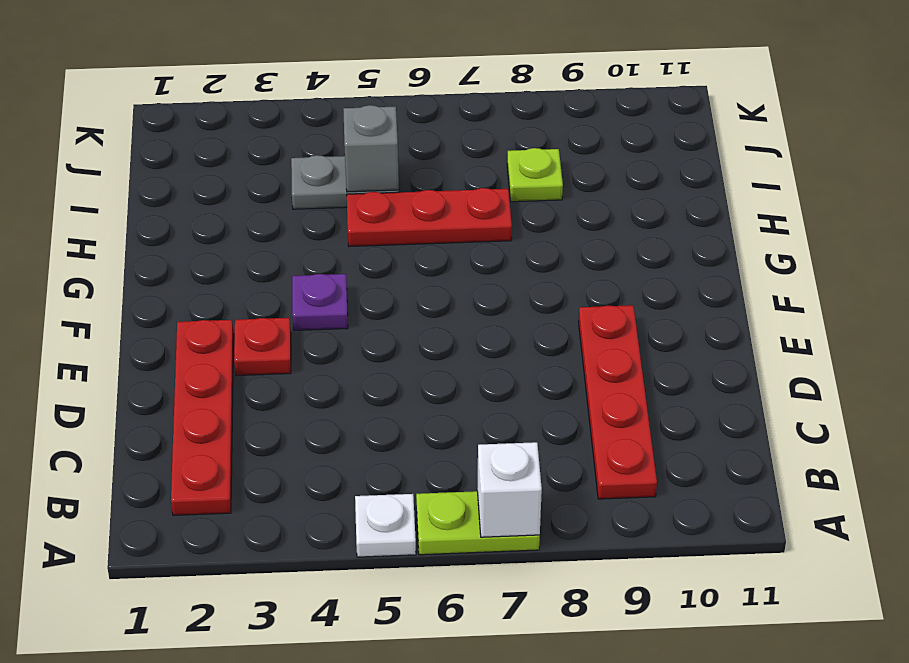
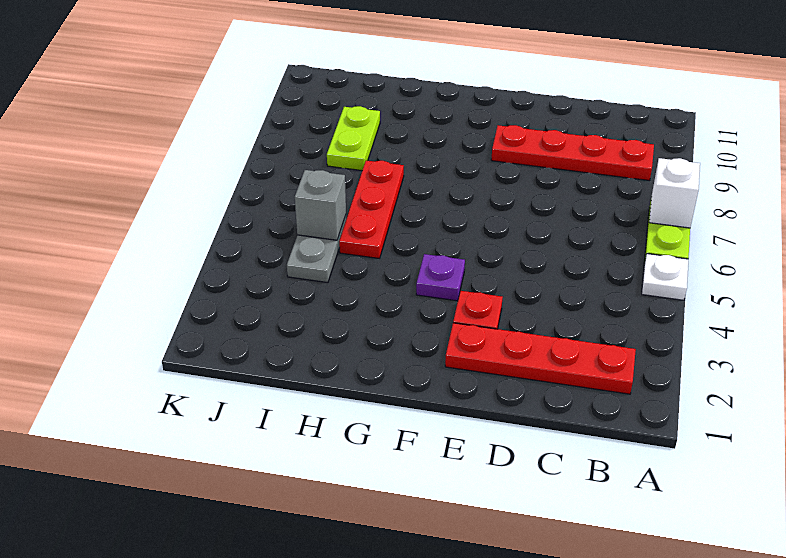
lime 1x1 plate [507,148,563,202] -> lime 1x2 plate [327,106,380,171]

